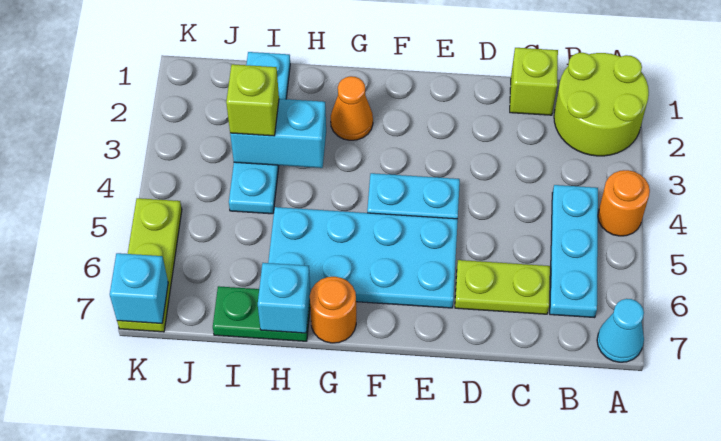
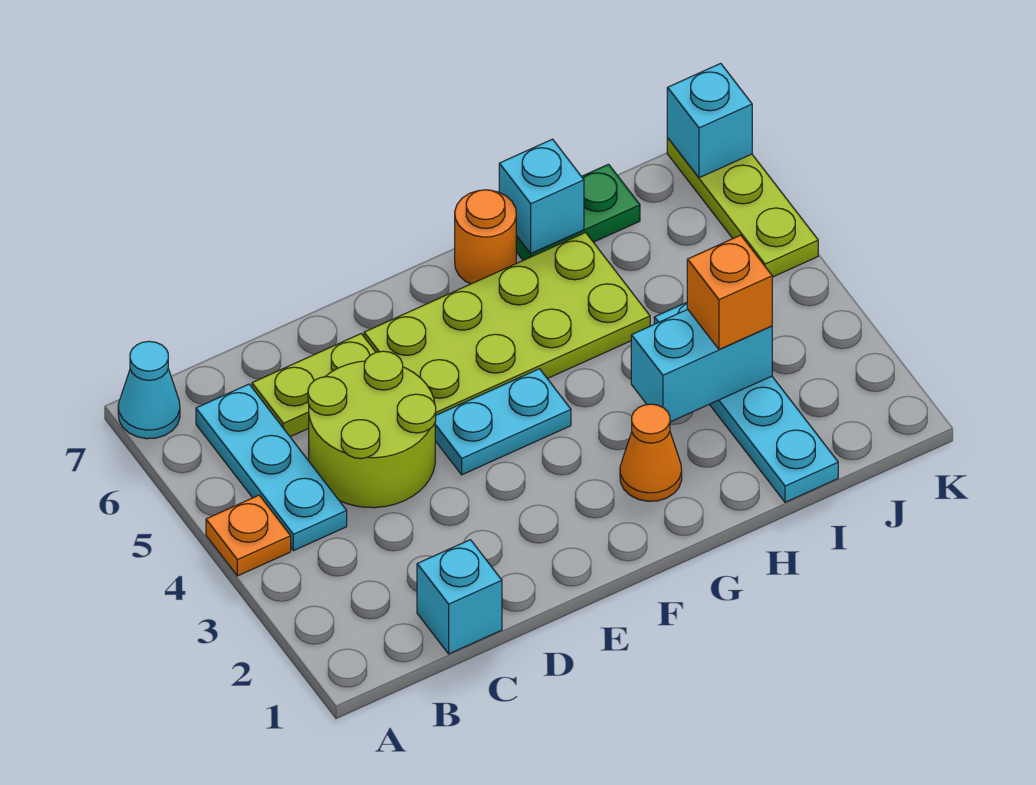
lime 2x2 round brick [554,53,649,156] -> lime 2x2 round brick moved to [308,351,436,508]
orange 1x1 round brick [598,170,650,236] -> orange 1x1 plate [206,495,291,576]
lime 1x1 brick [510,48,558,115] -> cyan 1x1 brick [417,540,502,654]
cyan 2x4 plate [268,207,458,308] -> lime 2x4 plate [364,233,650,415]
lime 1x1 brick [226,64,279,136] -> orange 1x1 brick [687,235,772,349]

